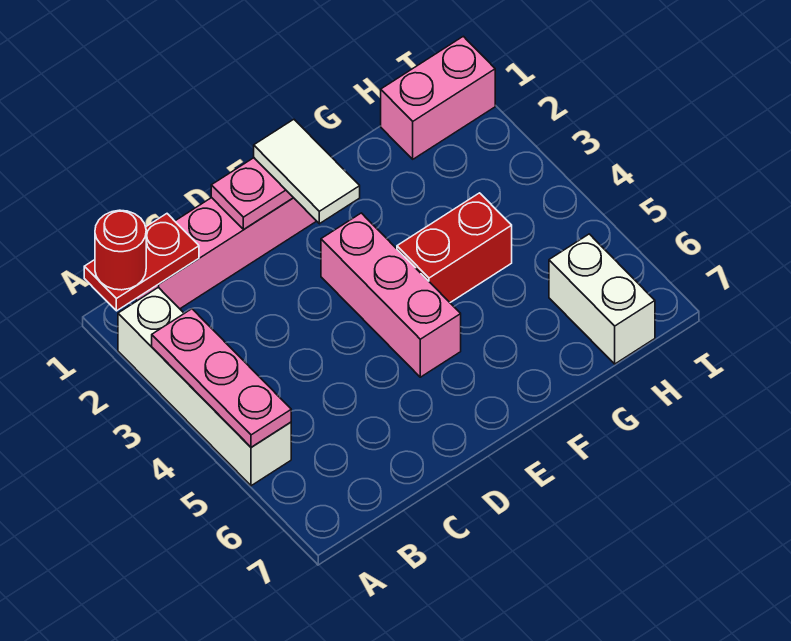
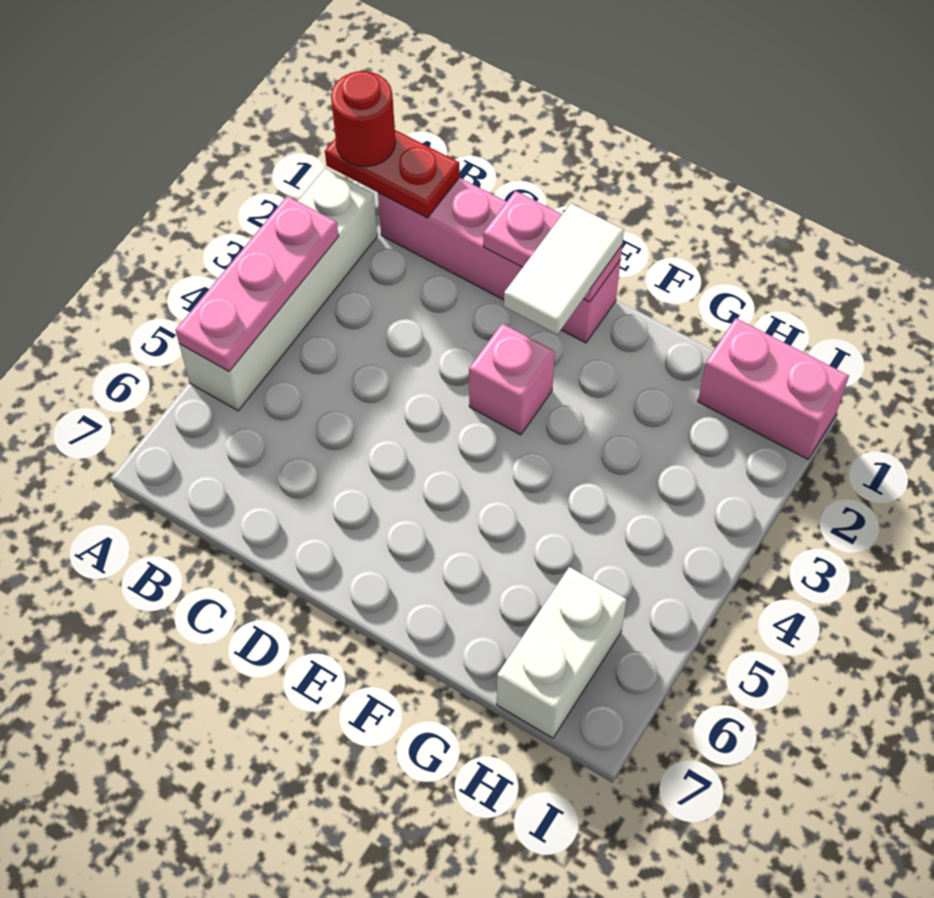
pink 1x3 brick [321,213,461,377] -> pink 1x1 brick [469,324,555,435]
red 1x2 brick [397,193,512,302] -> none

